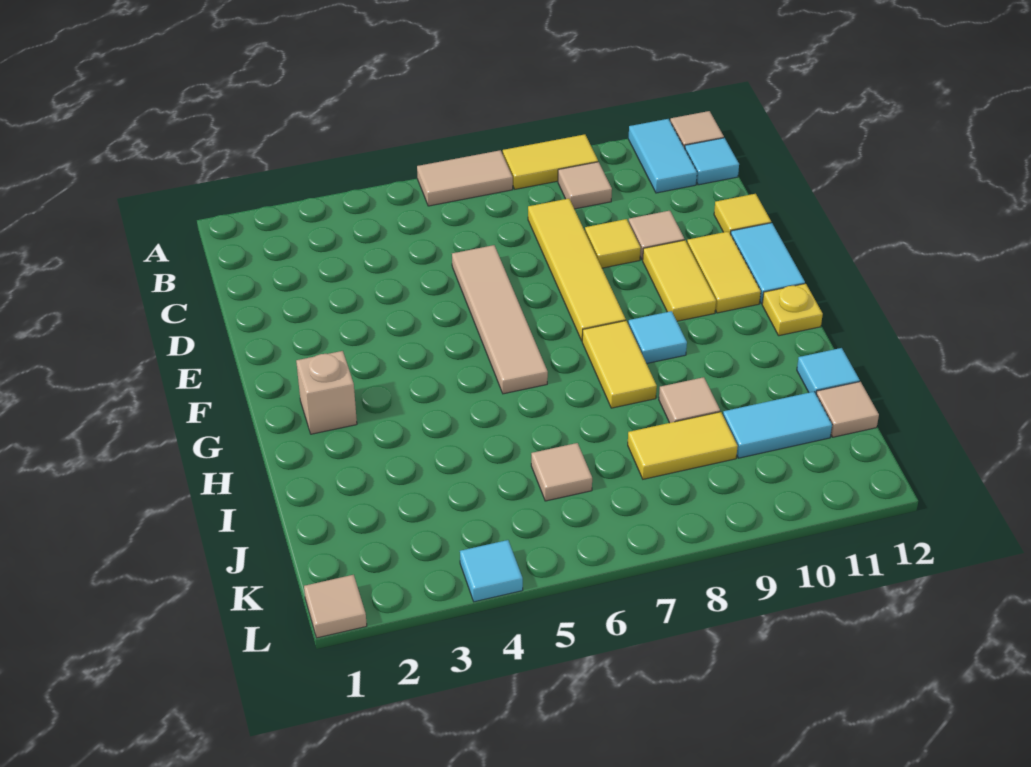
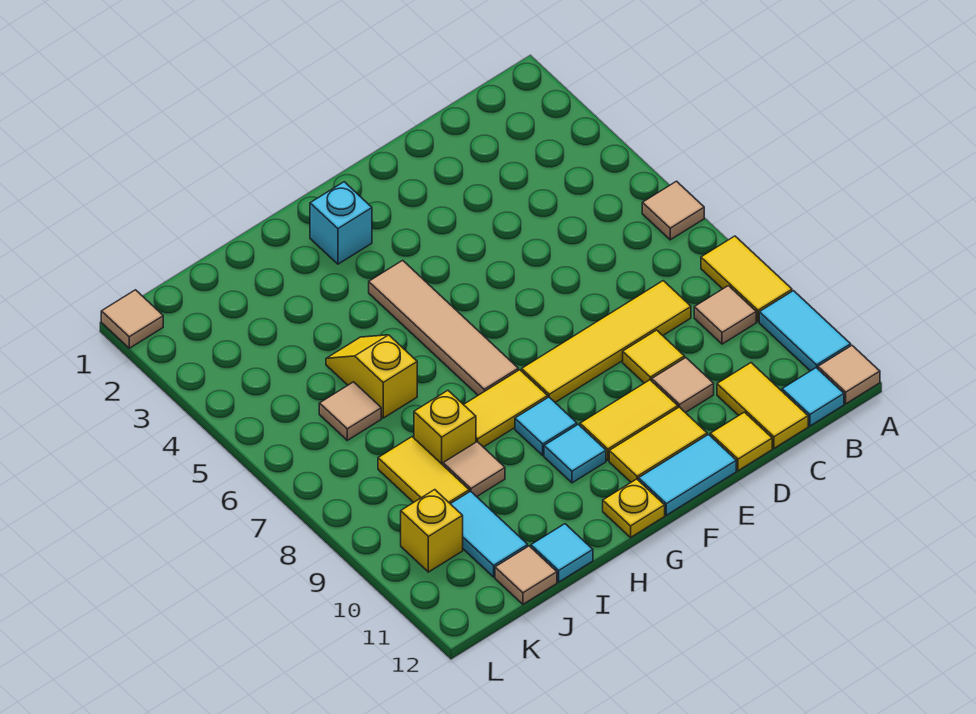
tan 1x2 tile [417,150,513,206] -> tan 1x1 tile [642,181,704,240]
cyan 1x2 tile [629,119,697,193] -> cyan 1x2 tile turned to [759,291,851,371]
none -> yellow 1x2 tile [717,363,808,448]
tan 1x4 tile [452,245,548,394] -> tan 1x4 tile turned to [369,260,518,395]
tan 1x1 brick [296,351,357,434] -> cyan 1x1 brick [310,182,372,264]
none -> yellow 1x2 slope [326,335,417,418]
none -> yellow 1x1 brick [414,390,476,465]
none -> yellow 1x1 brick [401,490,463,572]
cyan 1x1 tile [460,540,523,602] -> cyan 1x1 tile moved to [544,424,606,483]

